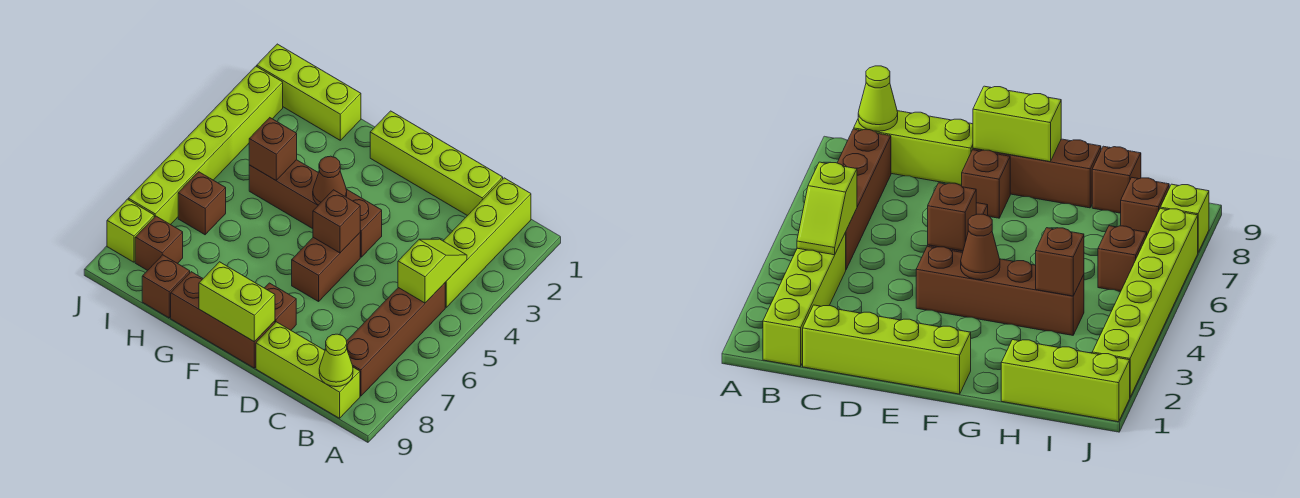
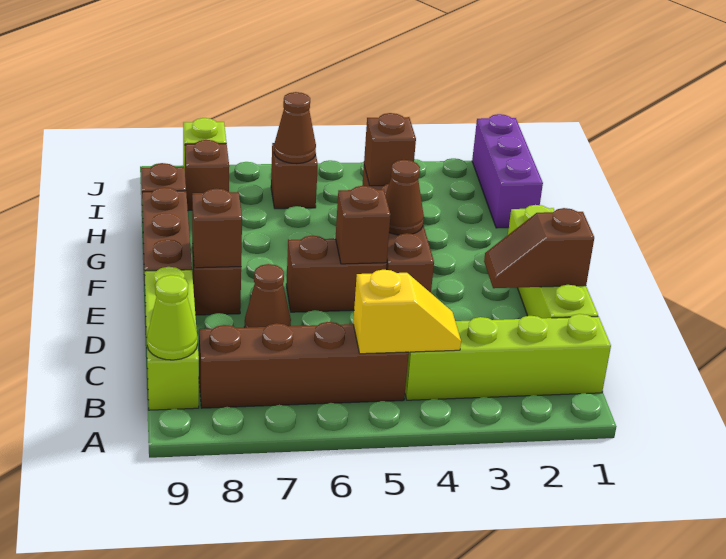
lime 1x2 slope [398,239,467,303] -> yellow 1x2 slope [353,270,461,354]
none -> brown 1x2 slope [484,208,594,288]
none -> brown 1x1 cone [244,264,291,328]
none -> brown 1x1 brick [192,189,242,268]
lime 1x2 brick [199,262,275,342] -> none
lime 1x3 brick [257,44,361,140] -> purple 1x3 brick [472,114,543,228]
none -> brown 1x1 cone [274,92,316,164]
lime 1x6 brick [128,66,283,225] -> none

